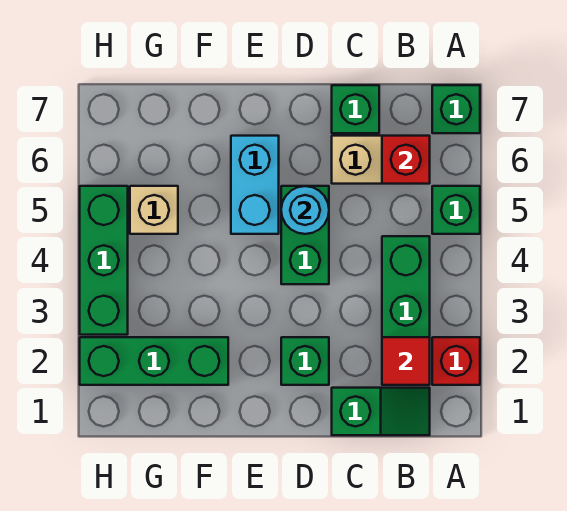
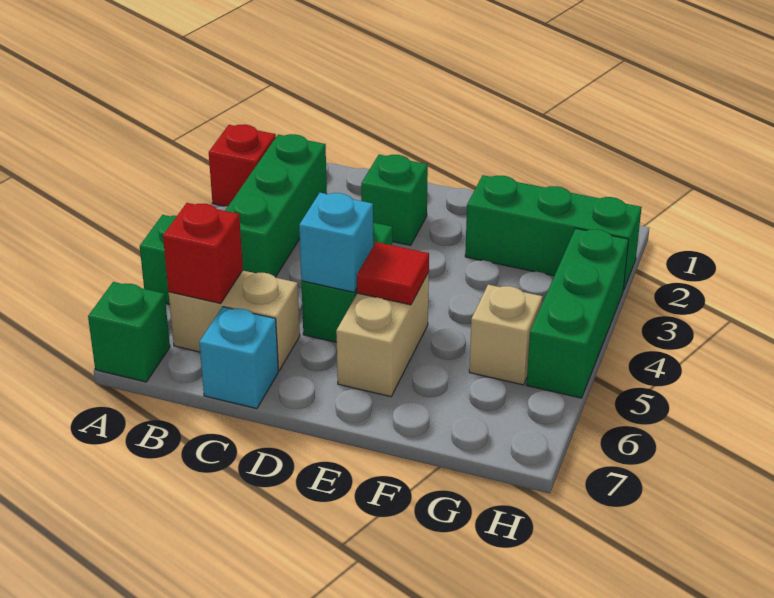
green 1x2 slope [332,388,430,435] -> none
red 1x1 tile [382,337,430,385] -> red 1x1 tile moved to [357,242,429,305]
green 1x1 brick [332,85,379,133] -> cyan 1x1 brick [199,307,278,409]
cyan 1x1 round brick [281,186,329,234] -> cyan 1x1 brick [299,193,373,292]
cyan 1x2 brick [231,136,279,234] -> tan 1x2 brick [336,273,429,397]

